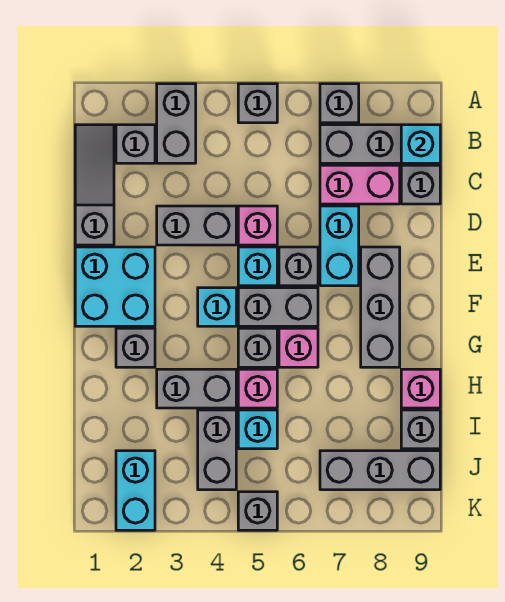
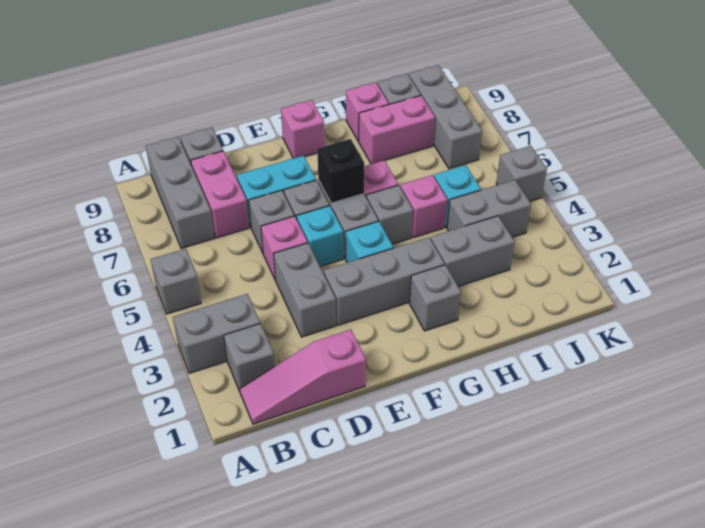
grey 1x1 brick [320,84,359,123] -> grey 1x1 brick moved to [249,190,294,253]
grey 1x3 slope [75,125,114,245] -> pink 1x3 slope [240,330,366,424]
cyan 1x1 brick [401,125,440,163] -> none
cyan 2x2 brick [75,247,155,326] -> none
grey 1x3 brick [361,247,400,367] -> grey 1x3 brick moved to [324,237,444,325]
none -> black 1x1 brick [317,139,364,203]
none -> pink 1x1 brick [281,100,325,158]
grey 1x2 brick [157,369,236,408] -> grey 1x2 brick turned to [431,216,514,286]
none -> pink 1x2 brick [359,96,435,164]
cyan 1x2 brick [116,451,155,530] -> none

